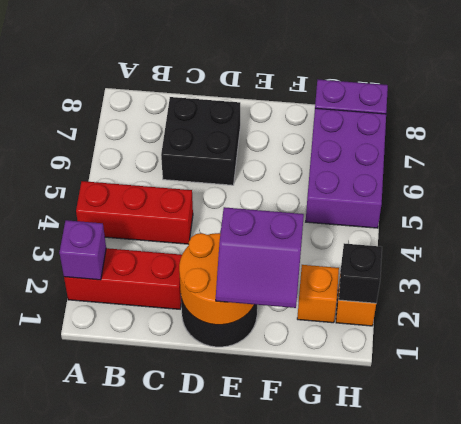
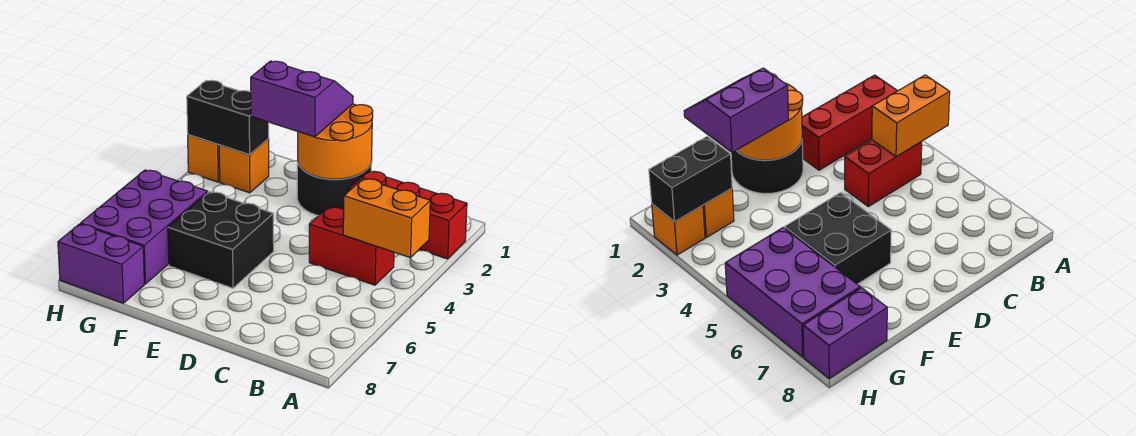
purple 1x1 brick [59,220,106,280] -> none
red 1x3 brick [76,181,193,244] -> red 1x2 brick [309,207,394,285]
none -> orange 1x2 brick [343,178,430,258]
black 2x2 brick [161,97,240,185] -> black 2x2 brick moved to [168,192,274,288]
black 1x1 brick [339,243,382,303] -> black 1x2 brick [187,80,269,155]

